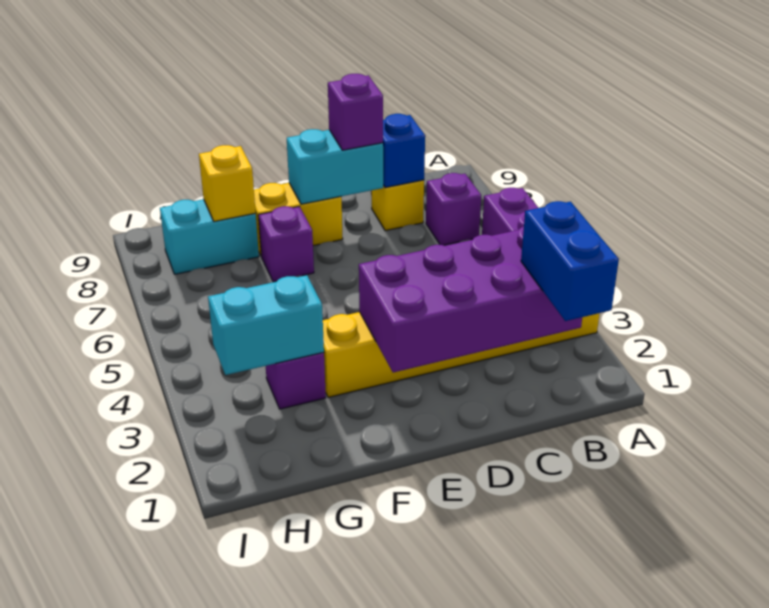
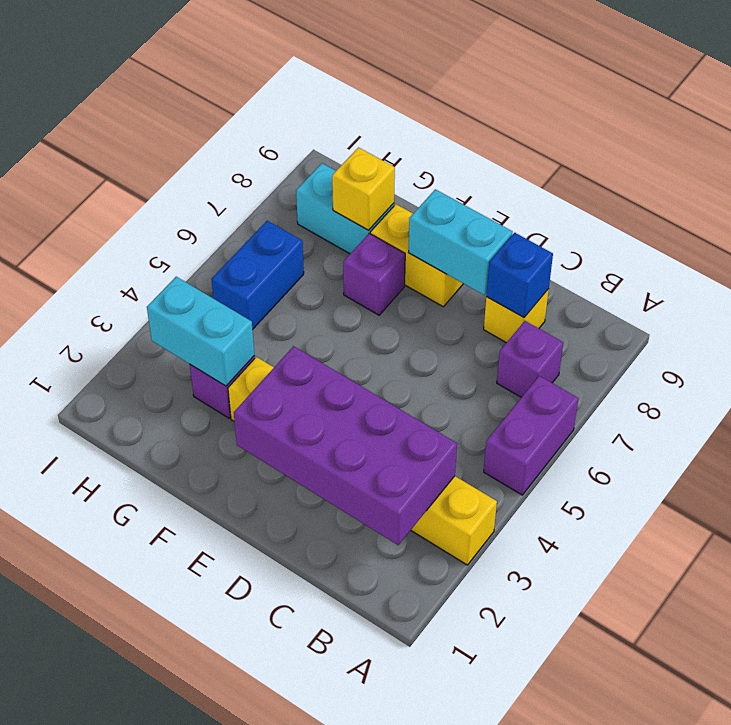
blue 1x2 brick [521,201,619,321] -> blue 1x2 brick moved to [211,221,304,330]
purple 1x1 brick [328,74,383,150] -> none

